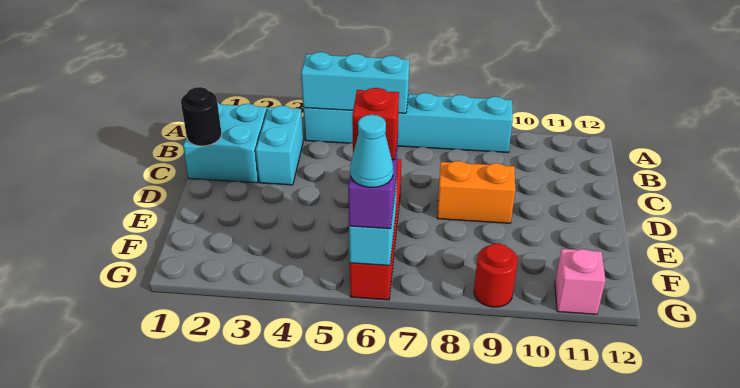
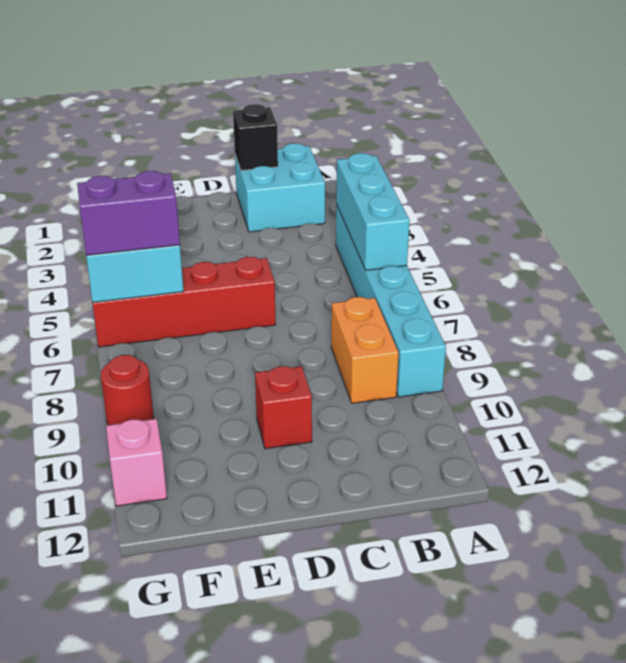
cyan 1x2 brick [256,106,303,185] -> none
black 1x1 round brick [181,87,221,146] -> black 1x1 brick [233,104,278,171]
orange 1x2 brick [437,161,515,223] -> orange 1x2 brick moved to [331,297,399,403]
red 1x1 brick [352,88,399,160] -> red 1x1 brick moved to [255,366,312,449]
cyan 1x1 cone [350,115,393,187] -> none

